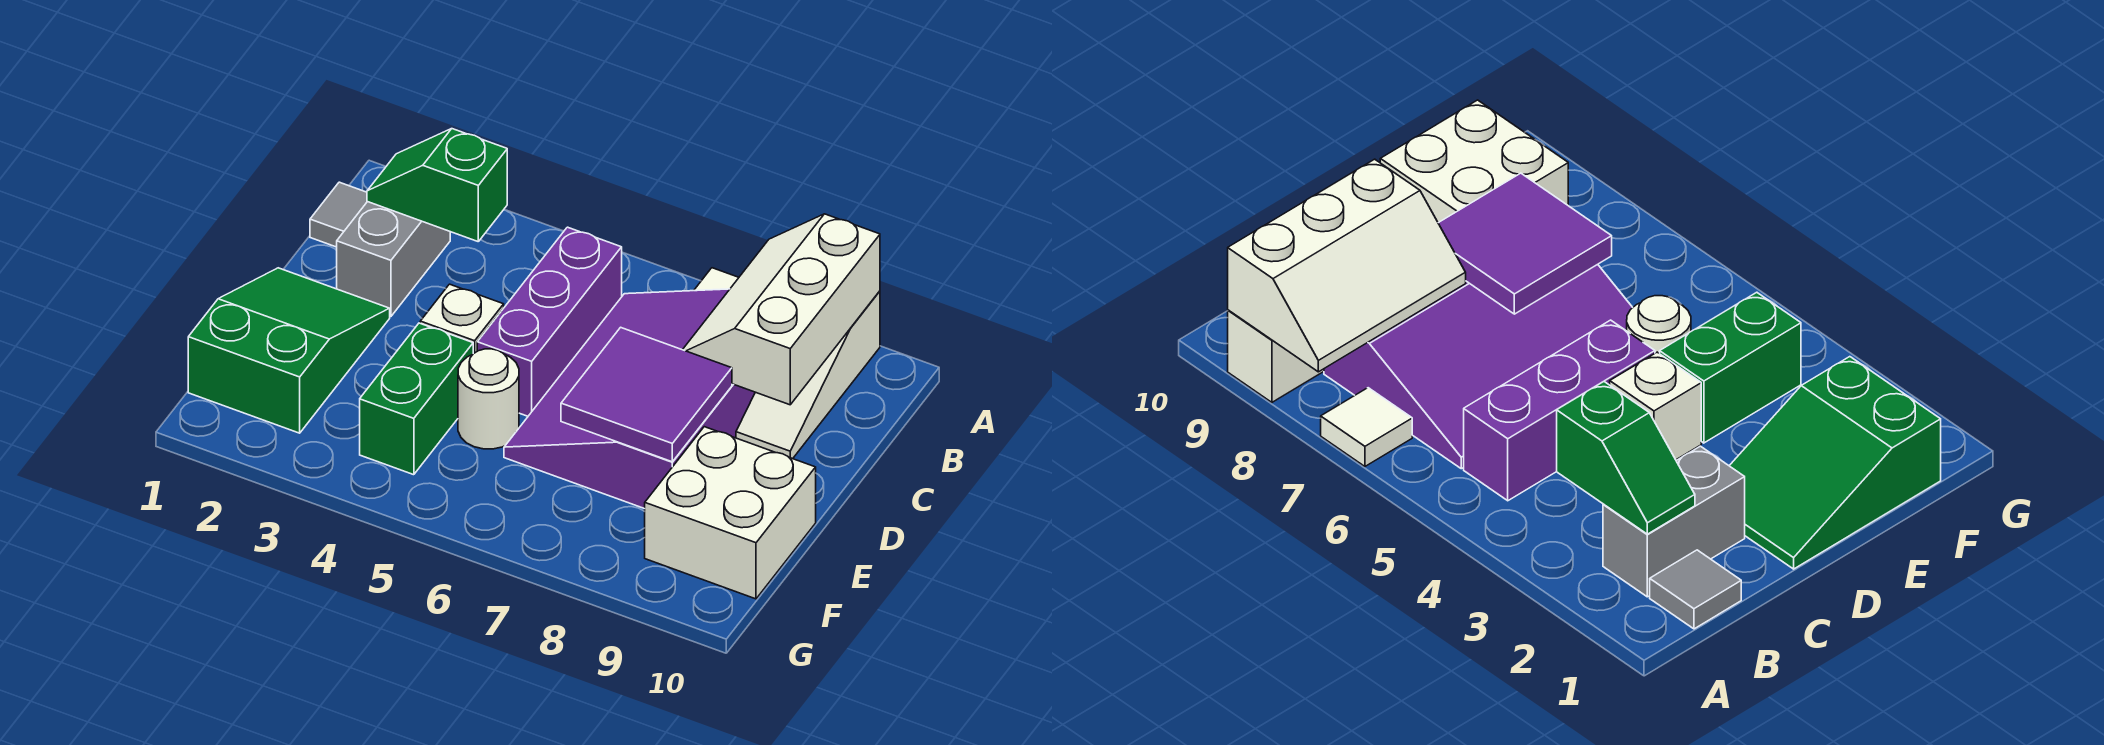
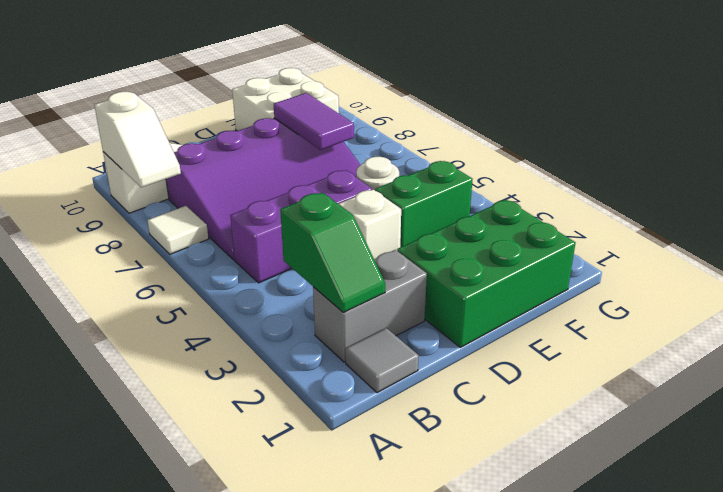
white 2x3 slope [683,214,880,405] -> white 1x2 slope [94,92,181,187]
green 2x3 slope [188,268,390,433] -> green 2x3 brick [397,200,575,347]
purple 2x2 tile [561,327,732,462] -> purple 1x2 tile [274,93,354,150]

